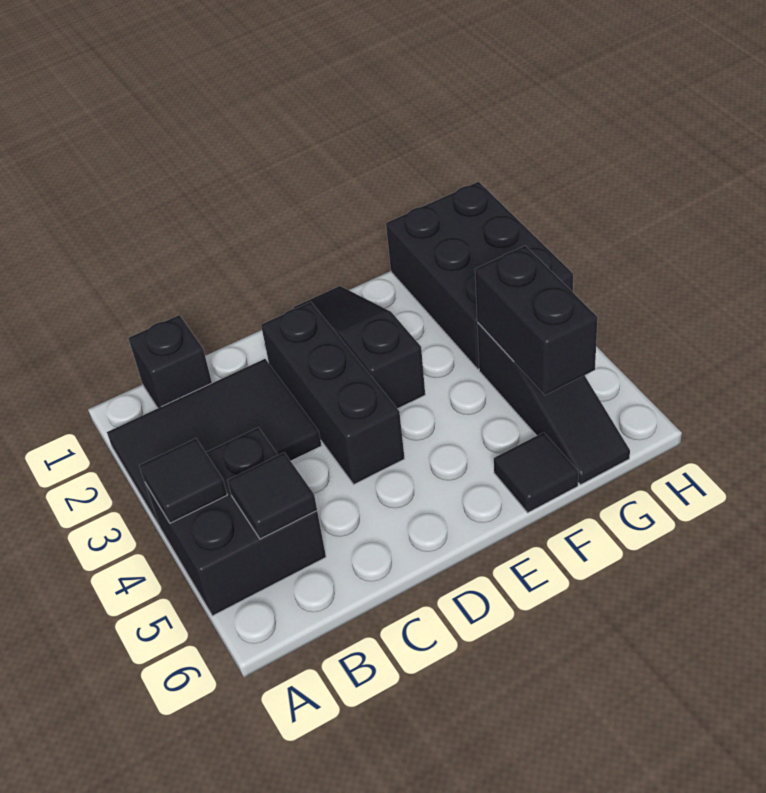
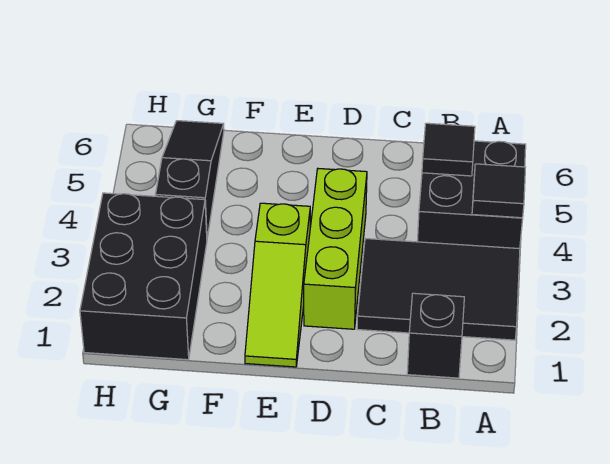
black 1x3 brick [261,302,405,484] -> lime 1x3 brick [304,169,367,329]
black 1x3 slope [294,286,425,409] -> lime 1x3 slope [245,203,310,367]
black 1x1 tile [494,432,579,513] -> none
black 1x2 brick [475,246,598,395] -> none

